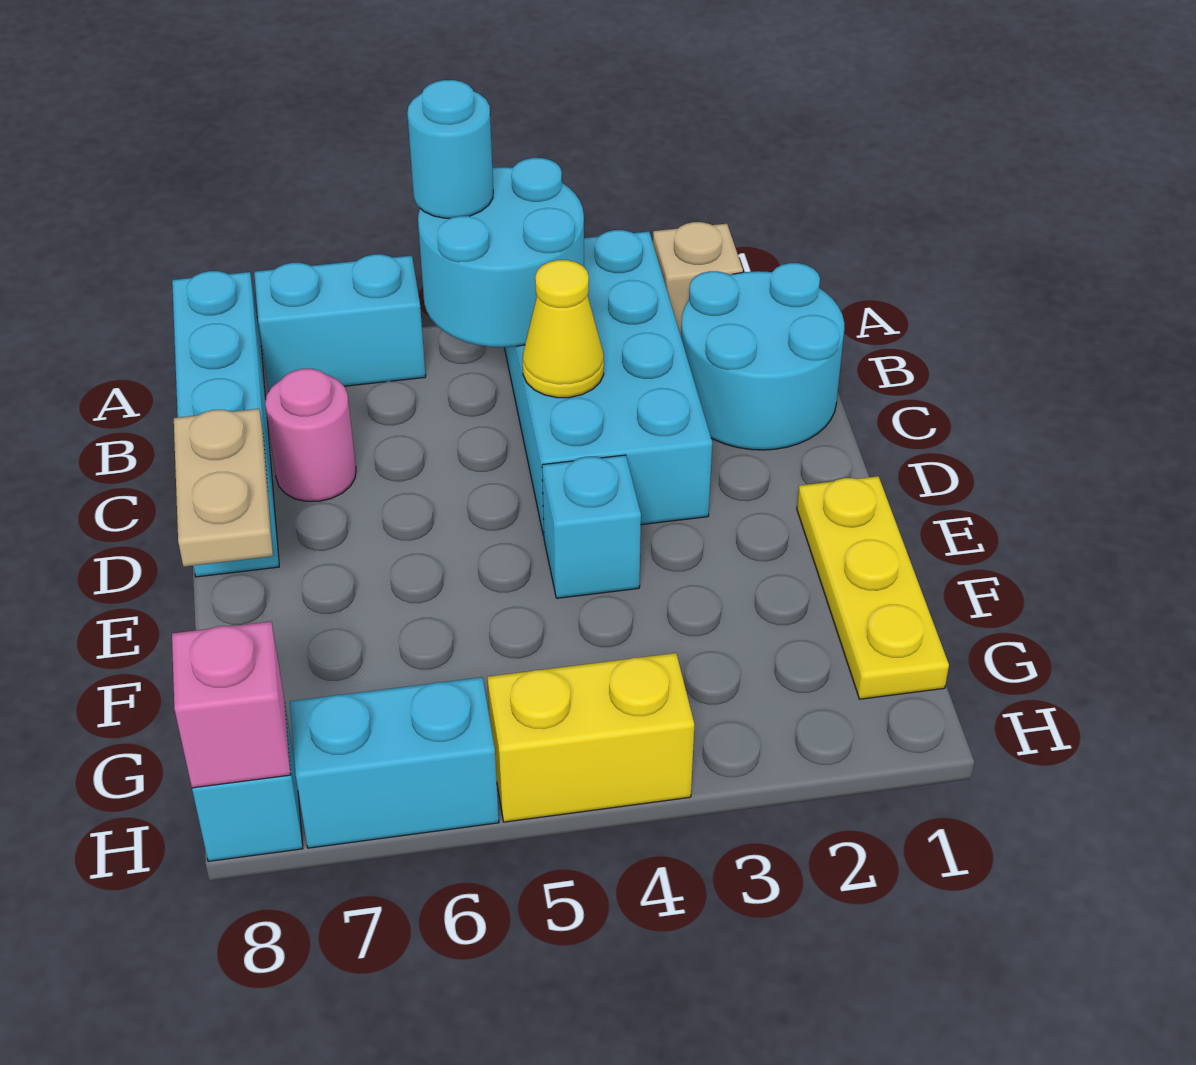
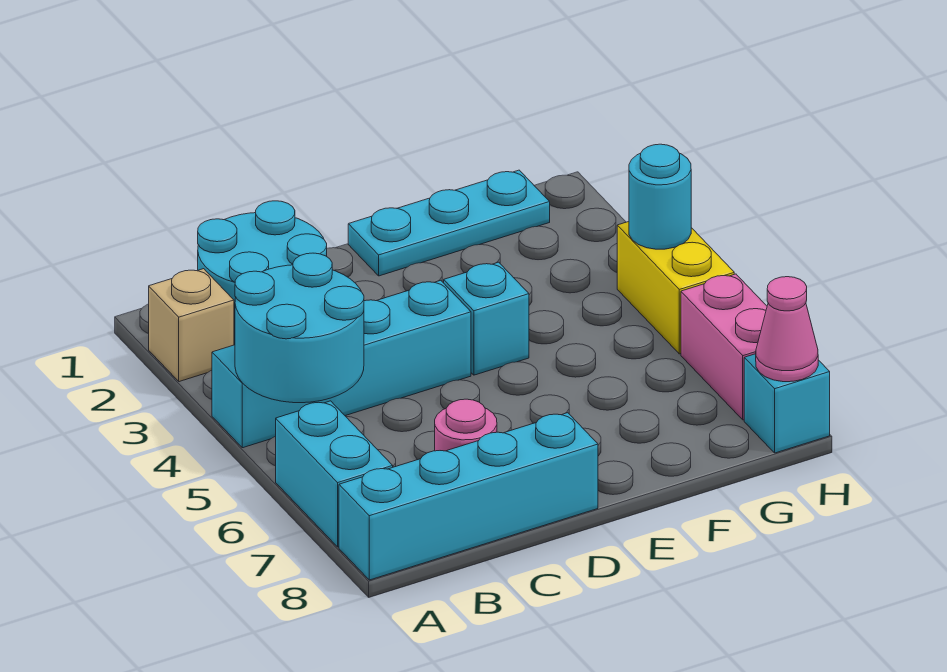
cyan 2x4 brick [504,230,712,536] -> cyan 1x4 brick [212,280,471,448]
cyan 1x1 round brick [407,80,493,218] -> cyan 1x1 round brick moved to [629,144,691,249]
yellow 1x1 cone [523,260,604,398] -> none
tan 1x2 plate [174,409,273,567] -> none
yellow 1x3 plate [797,476,949,699] -> cyan 1x3 plate [348,170,550,276]
cyan 1x2 brick [290,677,499,848] -> pink 1x2 brick [681,274,767,420]
pink 1x1 brick [172,621,291,788] -> pink 1x1 cone [756,277,818,382]

